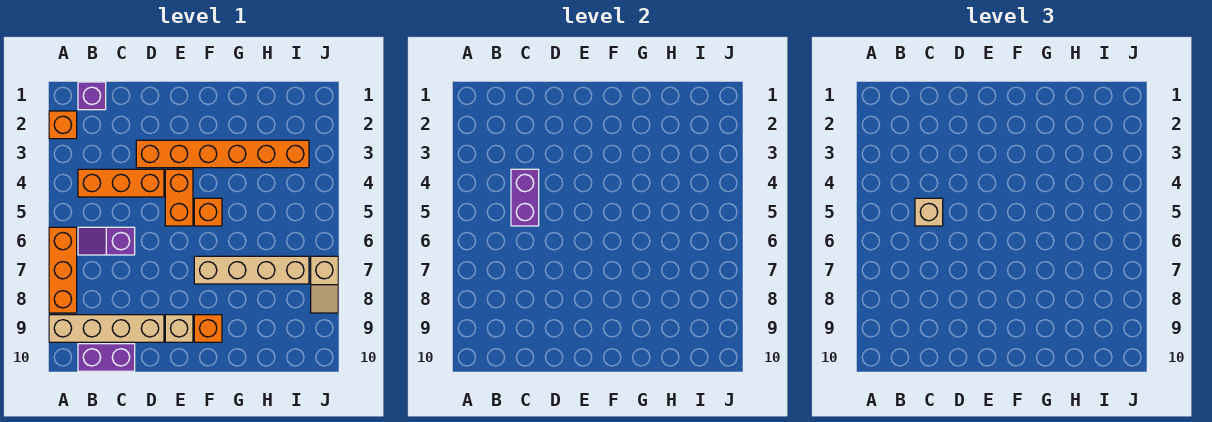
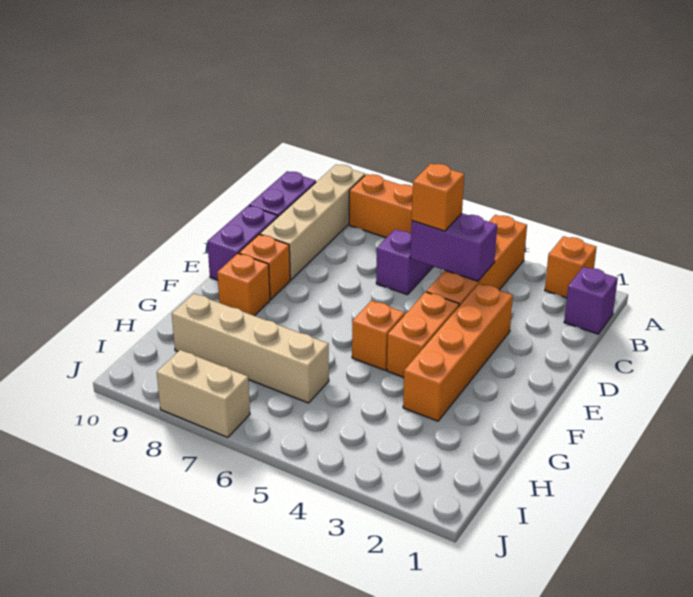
orange 1x3 brick [78,169,164,197] -> orange 1x4 brick [426,215,527,306]
tan 1x1 brick [915,198,943,226] -> orange 1x1 brick [412,164,464,231]
orange 1x6 brick [136,140,309,168] -> orange 1x4 brick [403,284,513,421]
none -> purple 1x2 brick [207,205,278,280]
orange 1x2 brick [165,169,193,226] -> orange 1x2 brick turned to [387,292,459,377]
tan 1x1 brick [165,315,193,342] -> orange 1x1 brick [239,234,290,299]
tan 1x4 brick [194,256,309,284] -> tan 1x4 brick turned to [172,294,329,403]
tan 1x2 slope [311,256,338,313] -> tan 1x2 brick [157,350,250,438]

